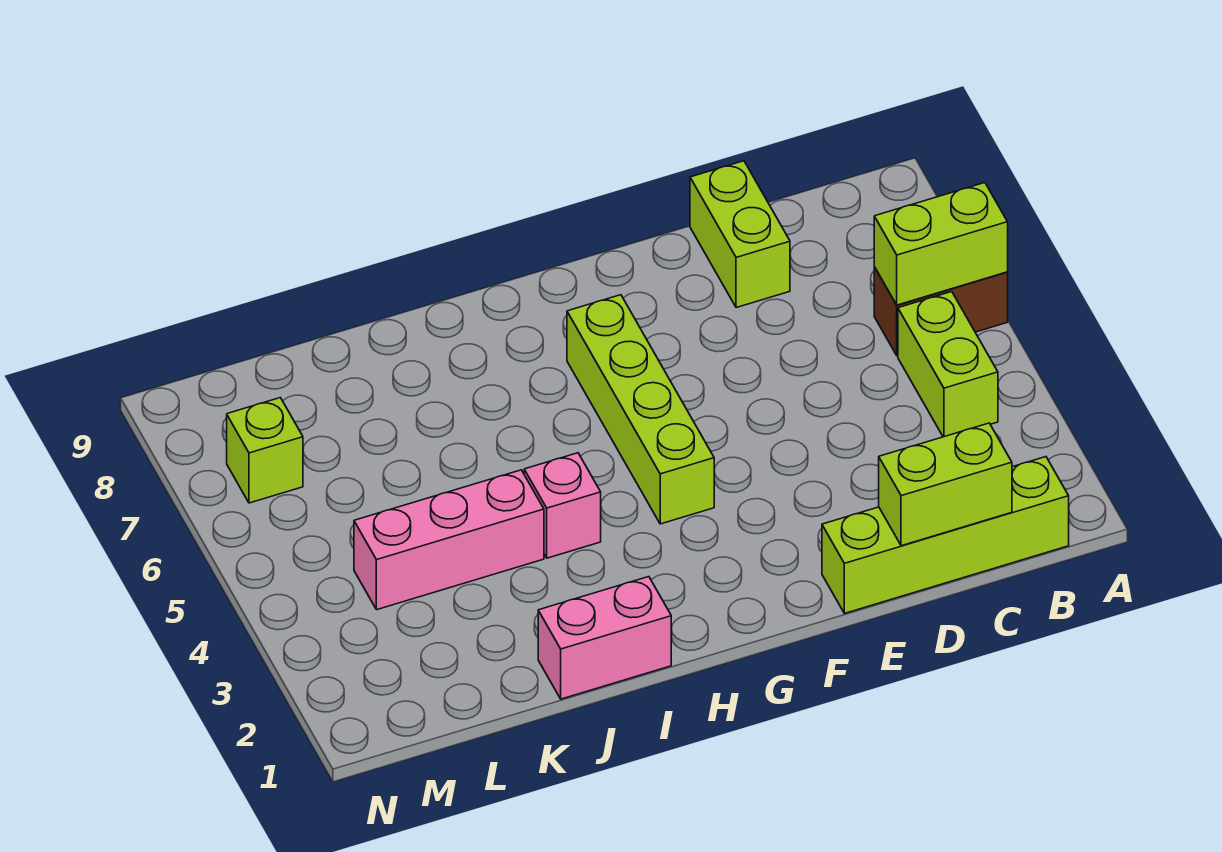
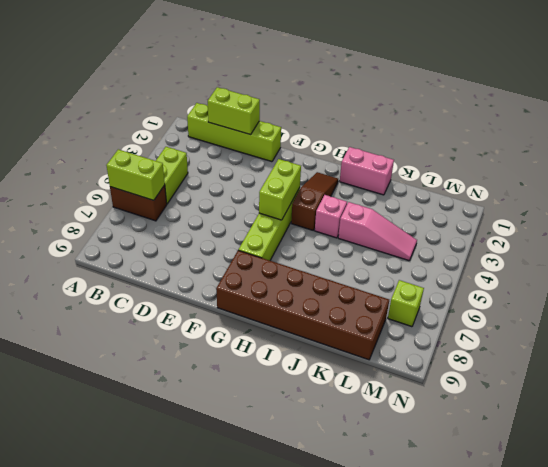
lime 1x2 brick [690,161,790,308] -> lime 1x2 brick moved to [259,159,301,220]
none -> brown 2x6 brick [216,250,389,360]
none -> brown 1x3 slope [291,172,338,230]
pink 1x3 brick [354,470,544,610] -> pink 1x3 slope [338,202,417,261]

